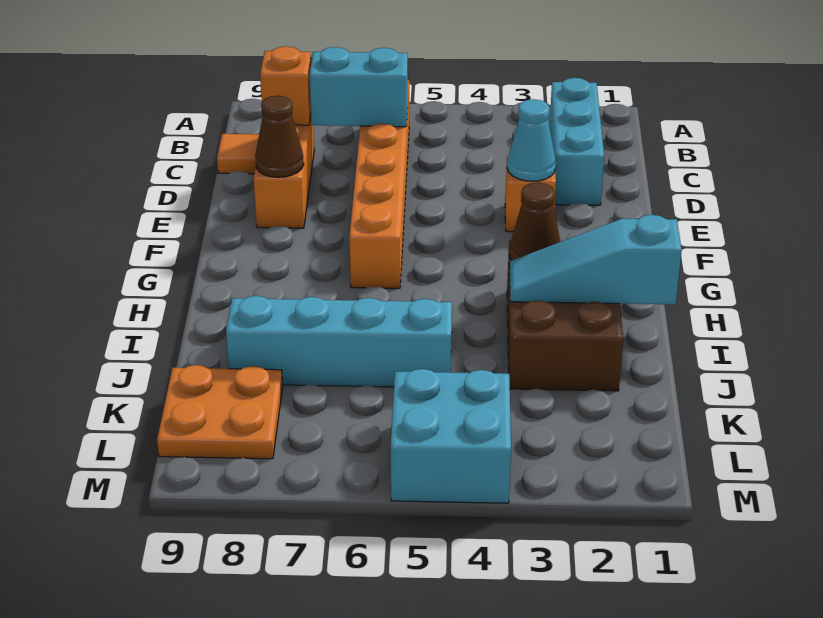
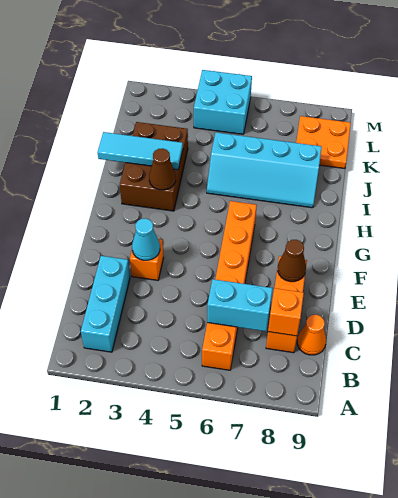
orange 1x1 tile [217,134,259,174] -> orange 1x1 cone [297,315,326,355]
cyan 1x3 slope [510,215,682,304] -> cyan 1x3 tile [98,132,183,170]

